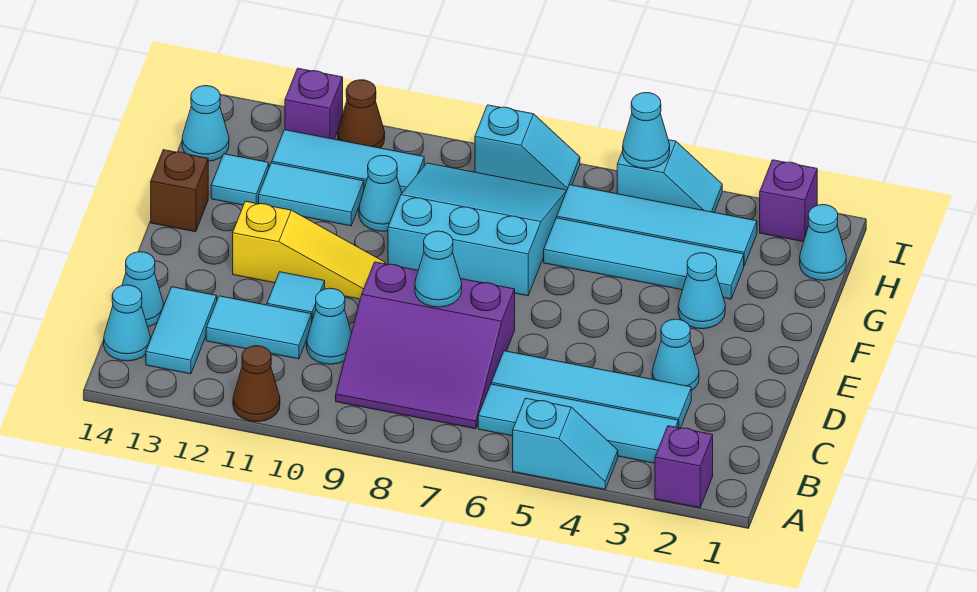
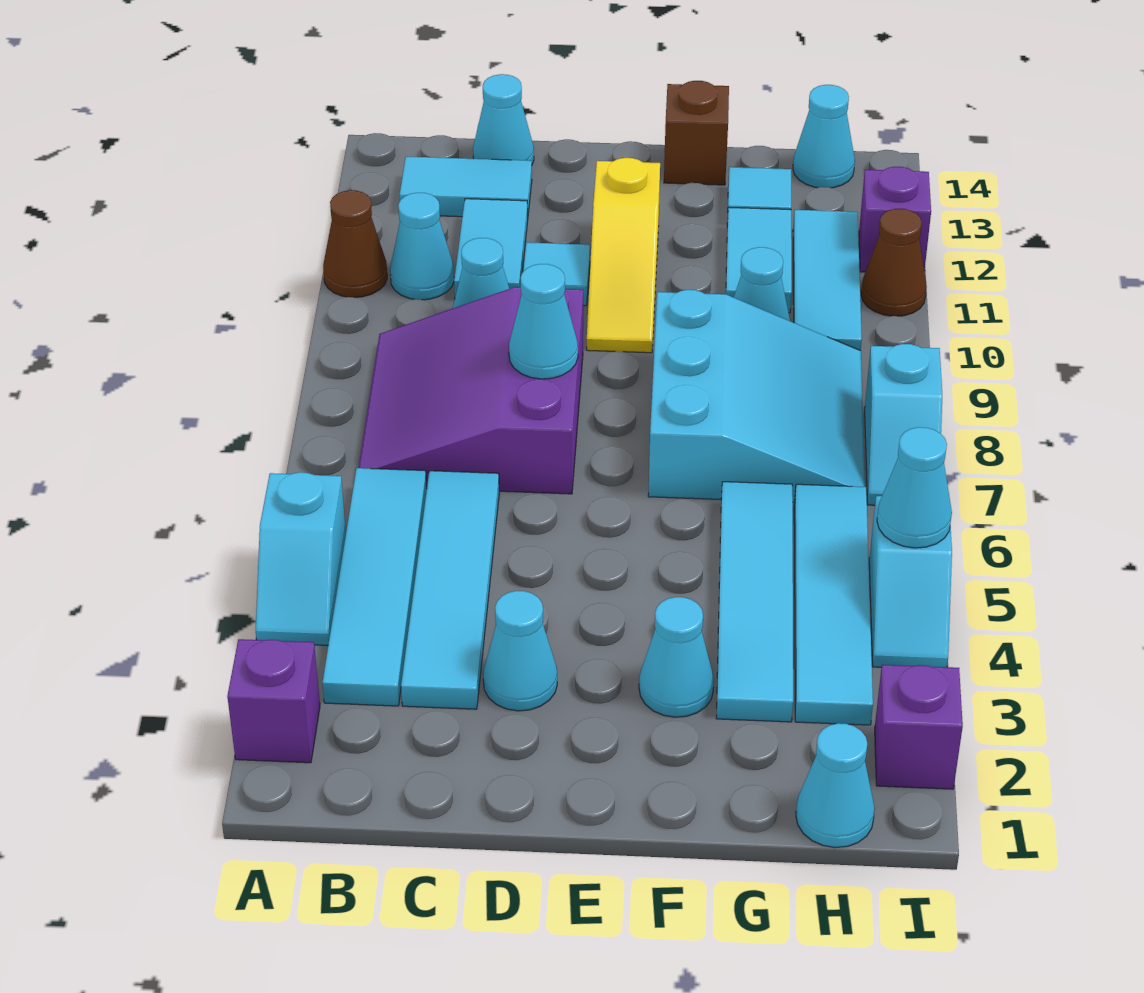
cyan 1x1 cone [104,285,151,361] -> cyan 1x1 cone moved to [390,193,454,300]

